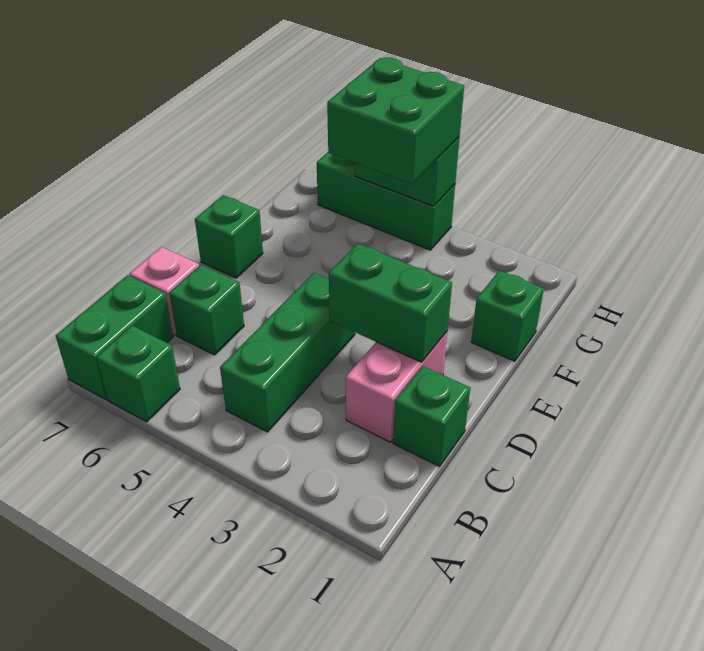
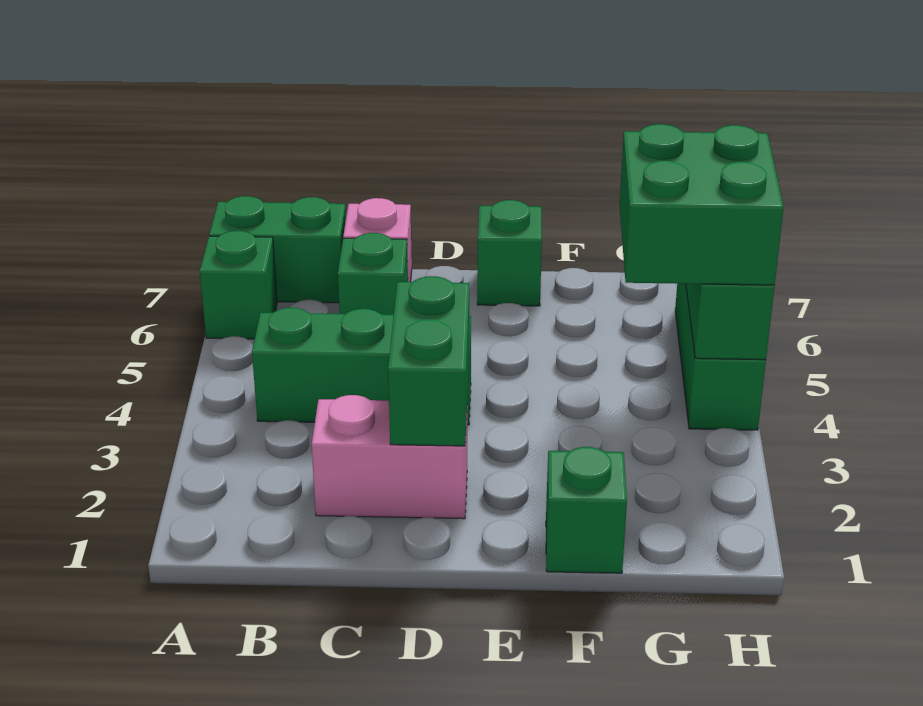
green 1x1 brick [393,366,470,467] -> none

